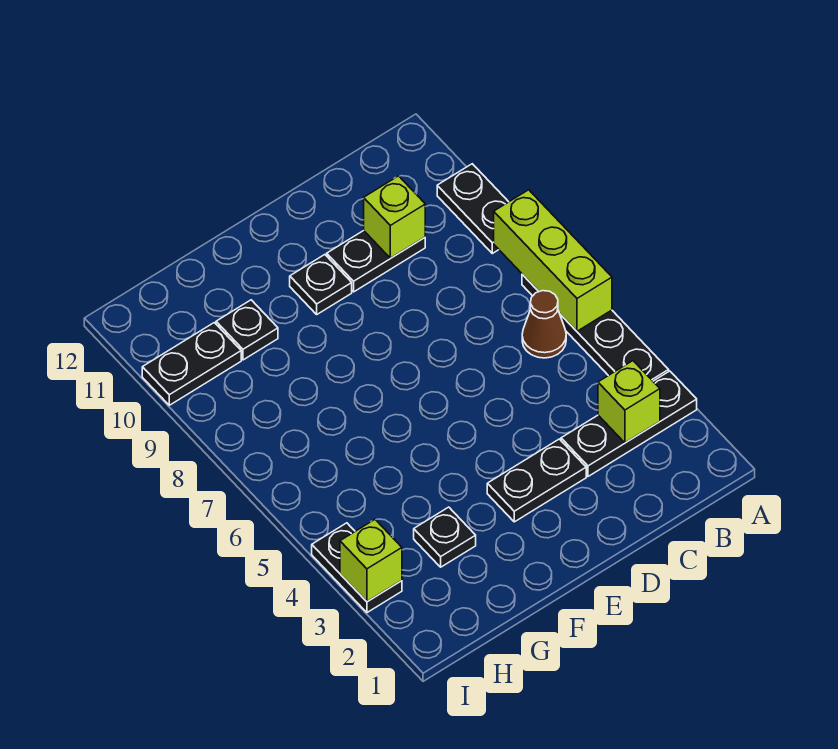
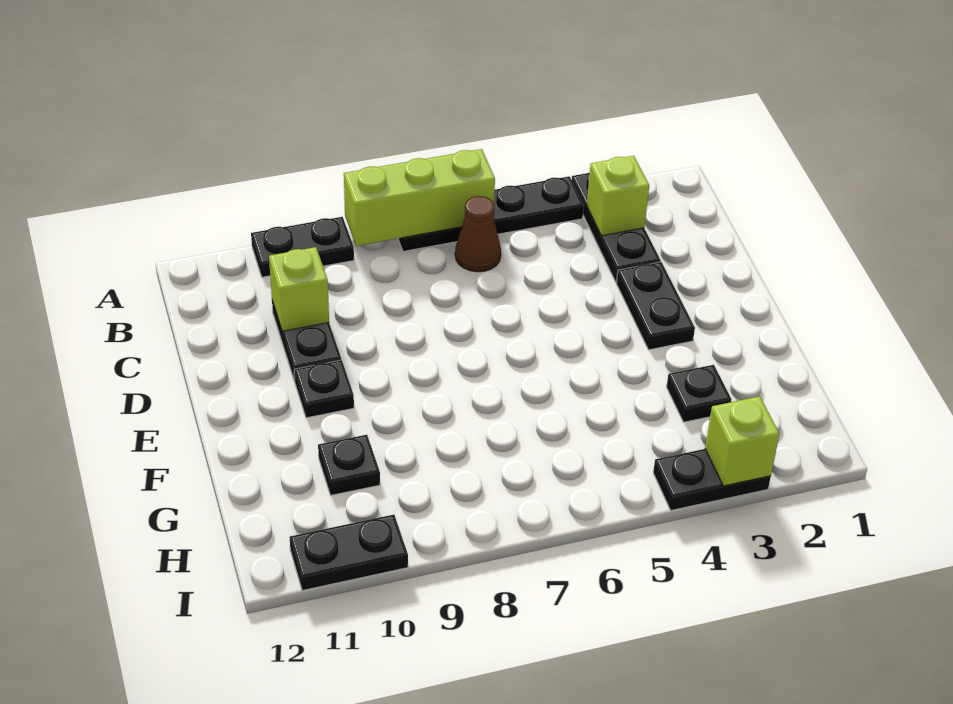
black 1x2 plate [142,323,241,405] -> black 1x2 plate turned to [290,515,408,591]

